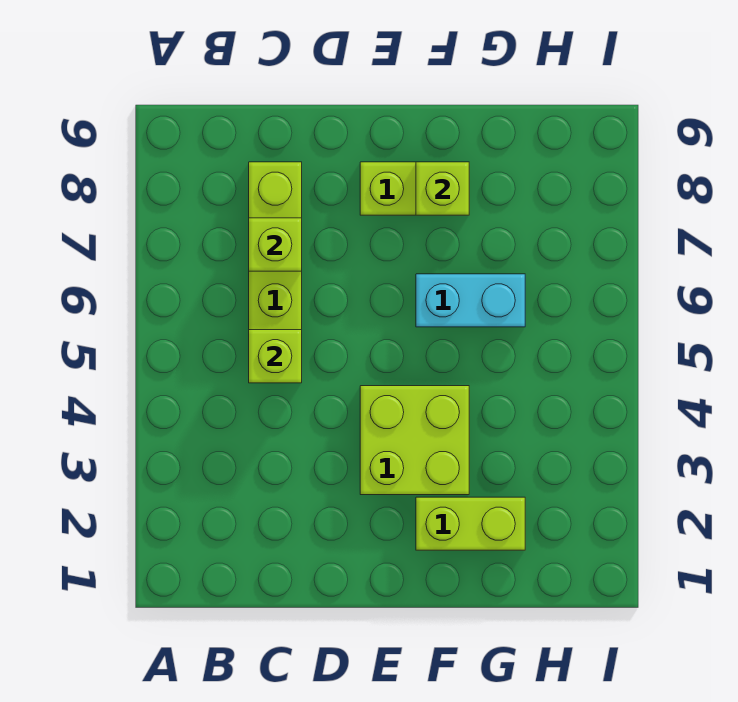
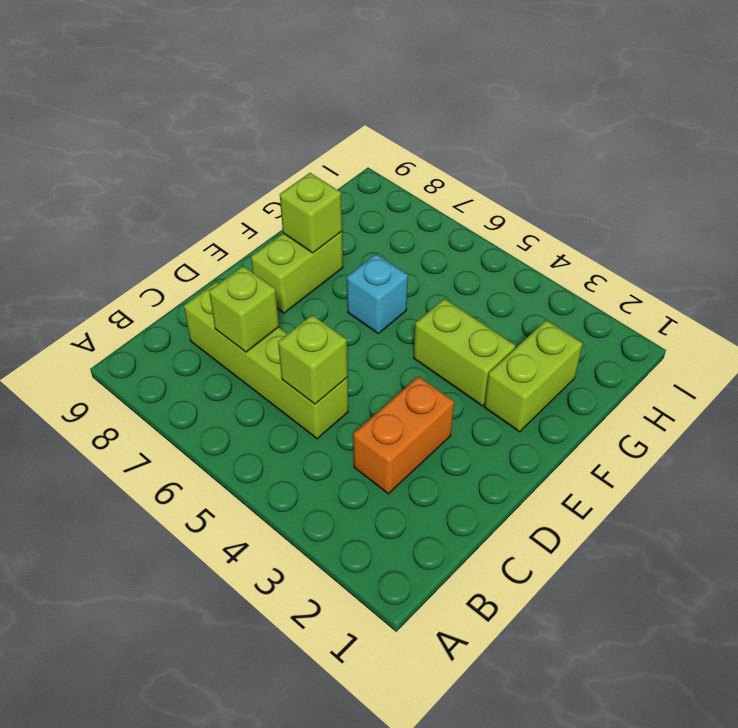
none -> orange 1x2 brick [353,377,454,494]
lime 2x2 brick [360,386,469,495] -> lime 1x2 brick [414,299,515,406]
cyan 1x2 brick [416,274,525,327] -> cyan 1x1 brick [347,254,408,334]

